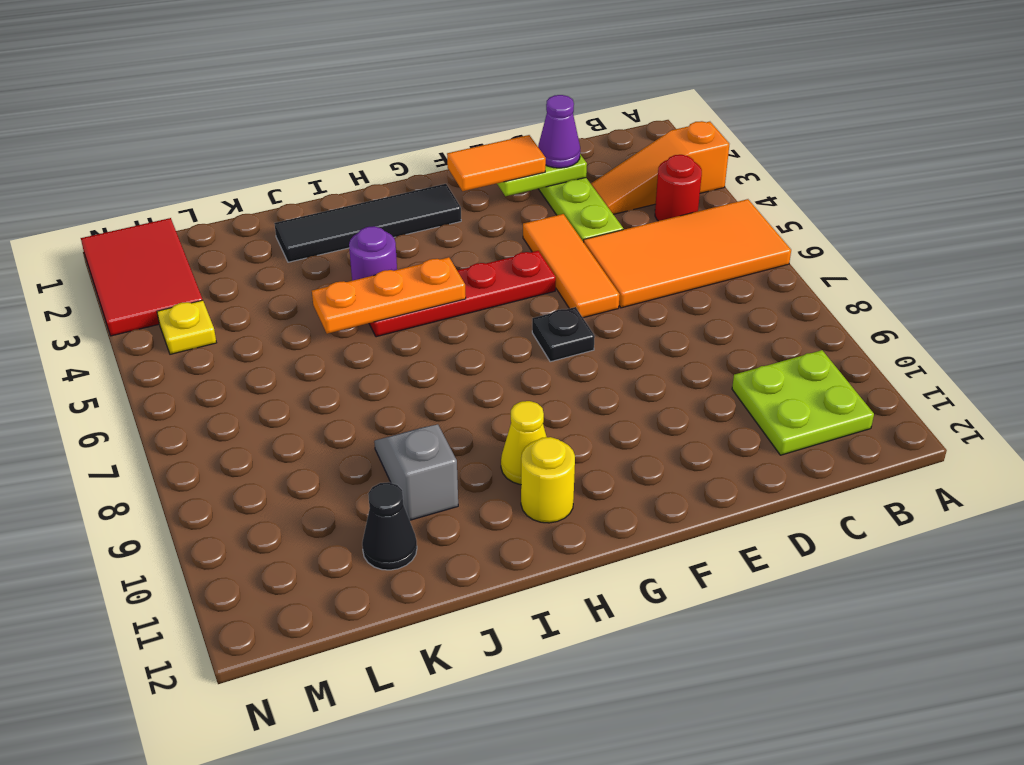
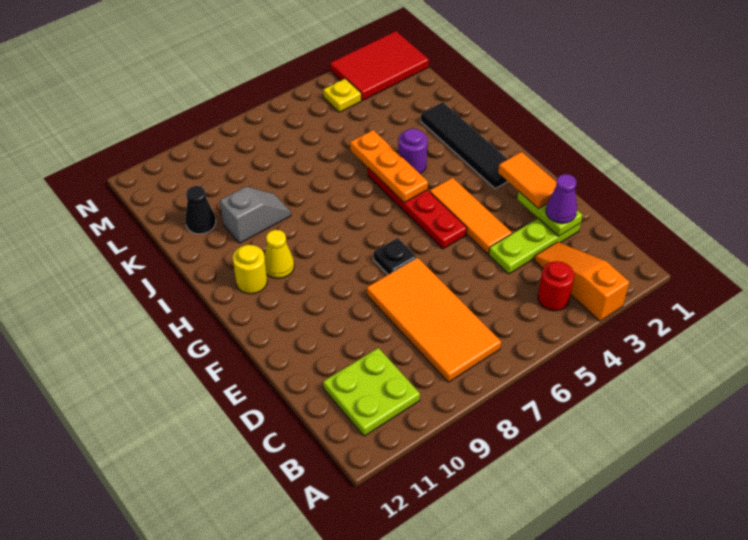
orange 2x4 tile [584,199,791,308] -> orange 2x4 tile moved to [367,258,501,382]
orange 1x3 tile [523,214,620,318] -> orange 1x3 tile turned to [430,178,512,254]

